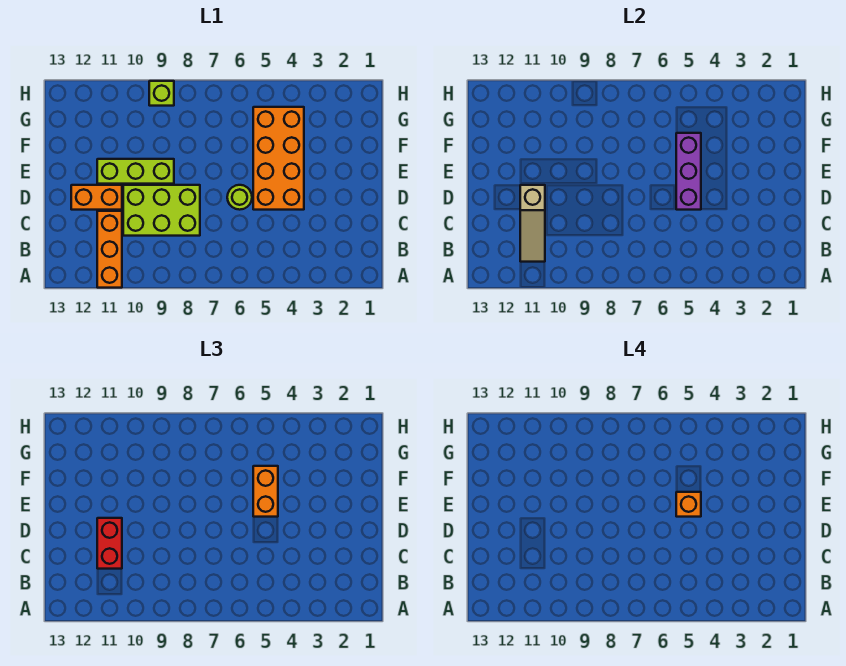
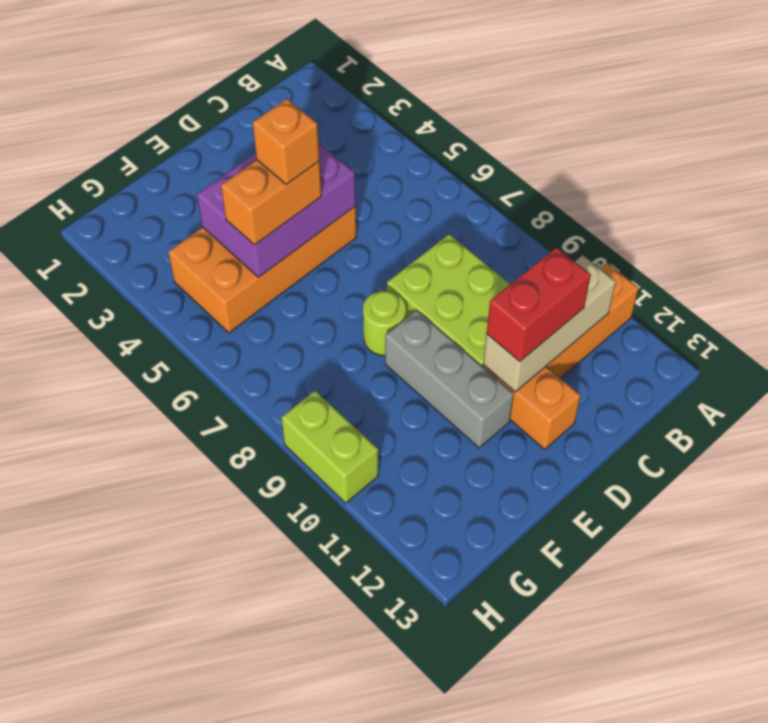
tan 1x3 slope [520,185,545,262] -> tan 1x3 brick [483,255,616,392]
purple 1x3 brick [676,133,701,210] -> purple 2x3 brick [197,143,356,277]
lime 1x1 round brick [227,185,252,210] -> lime 1x1 round brick moved to [363,291,406,355]
lime 1x3 brick [97,159,174,184] -> grey 1x3 brick [385,310,514,448]
lime 1x1 brick [149,81,174,106] -> lime 1x2 brick [281,391,378,503]

